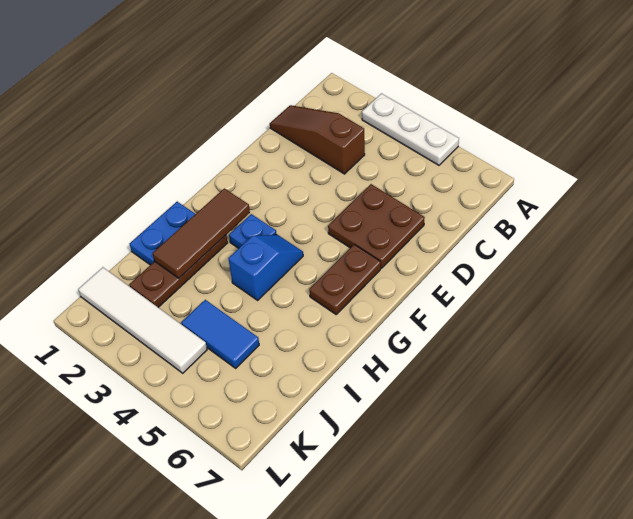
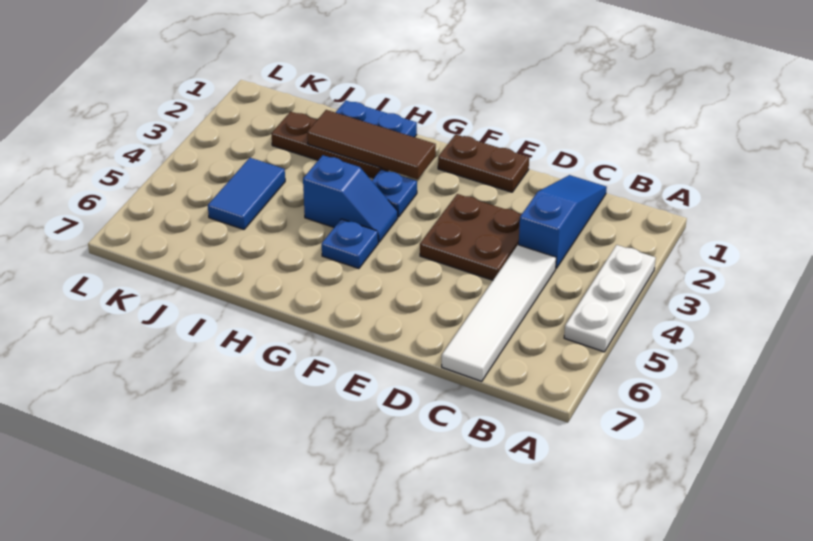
brown 1x3 slope [270,105,365,174] -> blue 1x3 slope [519,175,607,268]
brown 2x2 plate [328,184,425,268] -> brown 2x2 plate moved to [420,194,522,280]
brown 1x2 plate [309,244,381,314] -> brown 1x2 plate moved to [438,134,529,192]
none -> blue 1x1 plate [322,219,378,269]
white 1x4 tile [78,267,207,373] -> white 1x4 tile moved to [442,245,556,381]

